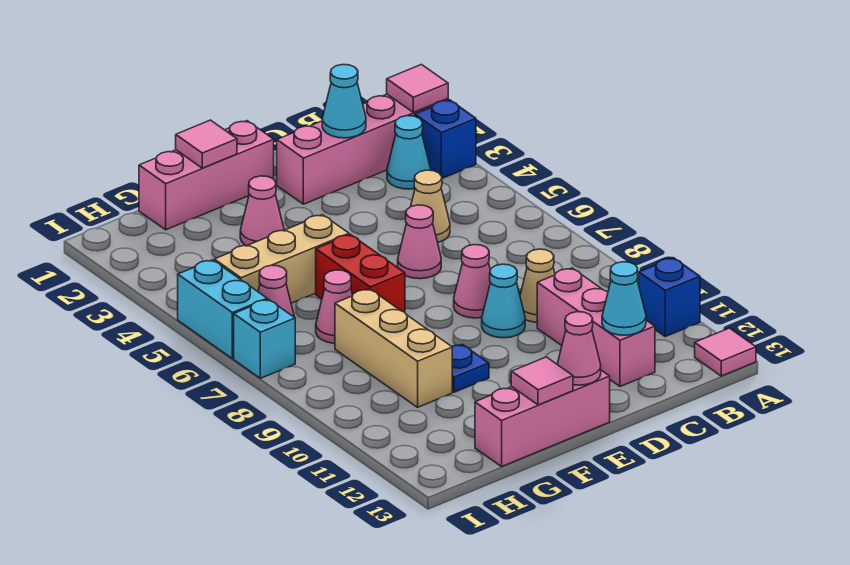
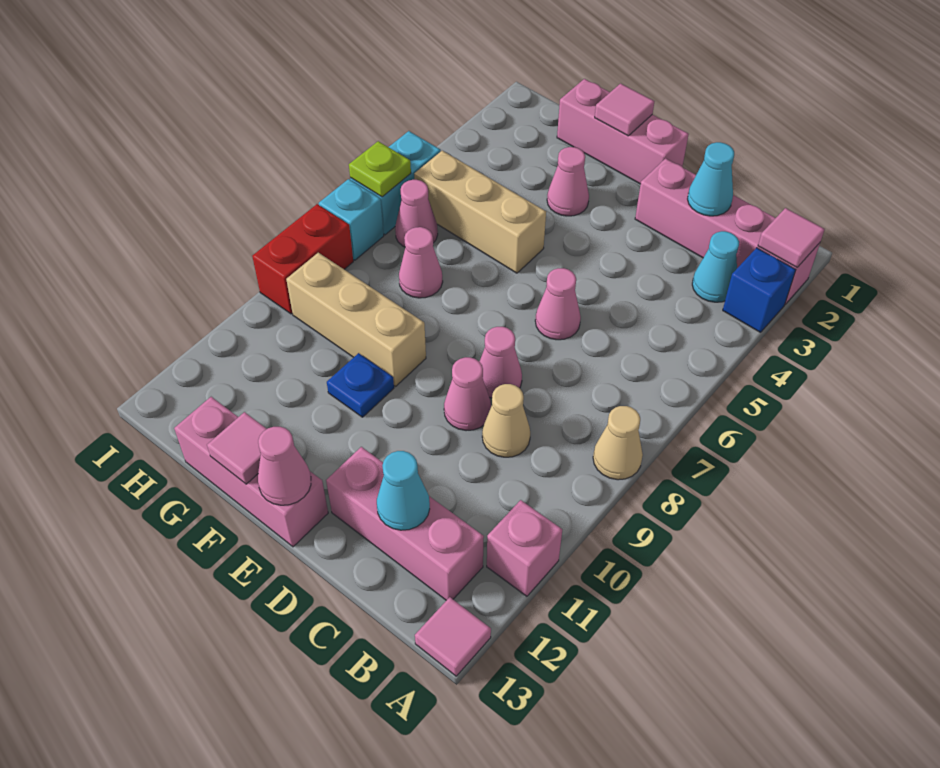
blue 1x1 brick [639,258,700,337] -> pink 1x1 brick [487,500,562,596]
tan 1x1 cone [411,170,450,242] -> tan 1x1 cone moved to [593,406,643,480]
pink 1x3 brick [537,268,655,386] -> pink 1x3 brick turned to [326,447,484,600]
cyan 1x1 cone [482,264,525,338] -> pink 1x1 cone [444,357,491,431]
red 1x2 brick [316,234,405,312] -> red 1x2 brick moved to [252,204,353,314]
tan 1x3 brick [335,289,452,407] -> tan 1x3 brick turned to [286,253,426,386]
none -> lime 1x1 plate [349,141,411,197]

